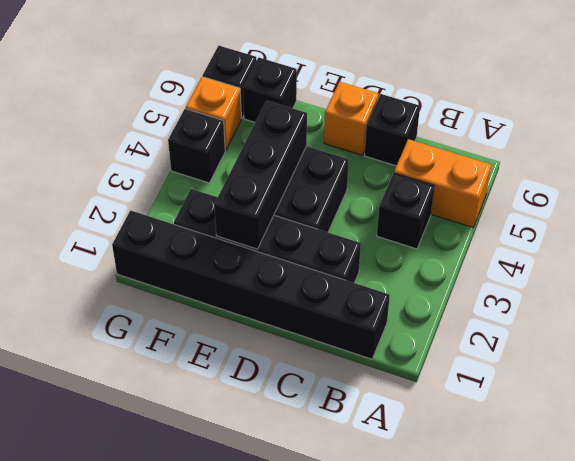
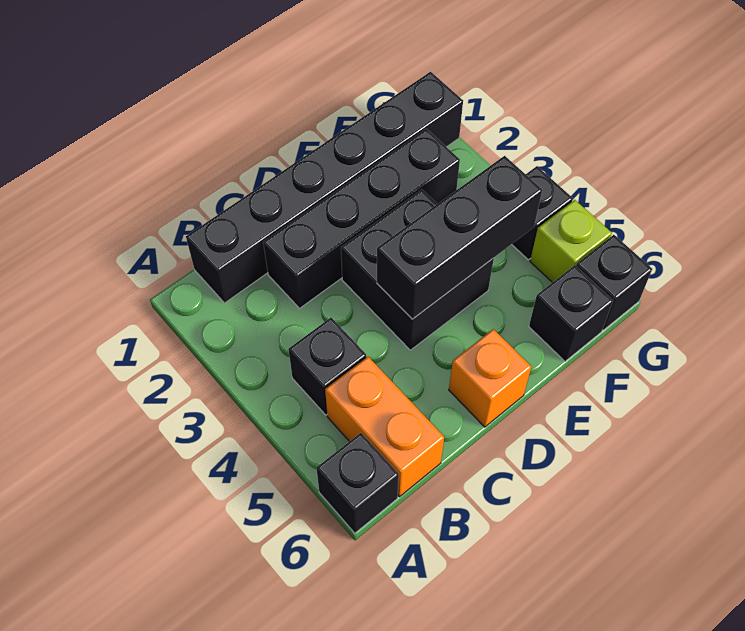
orange 1x2 brick [394,139,491,228] -> orange 1x2 brick turned to [325,357,444,497]
black 1x1 brick [365,94,420,166] -> black 1x1 brick moved to [316,433,399,533]
black 1x3 brick [214,101,307,249] -> black 1x3 brick turned to [377,156,542,319]
orange 1x1 brick [186,77,241,150] -> lime 1x1 brick [530,200,612,283]

